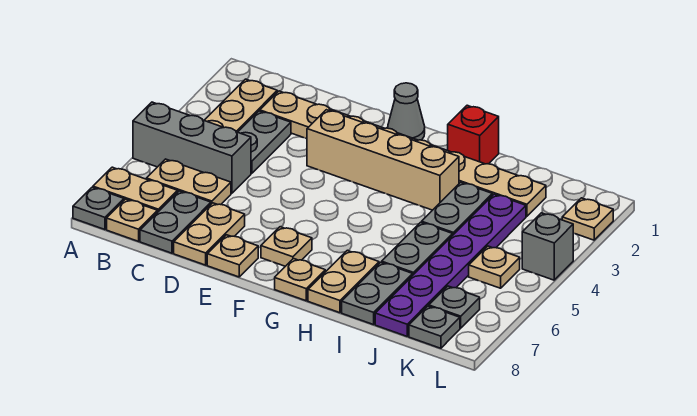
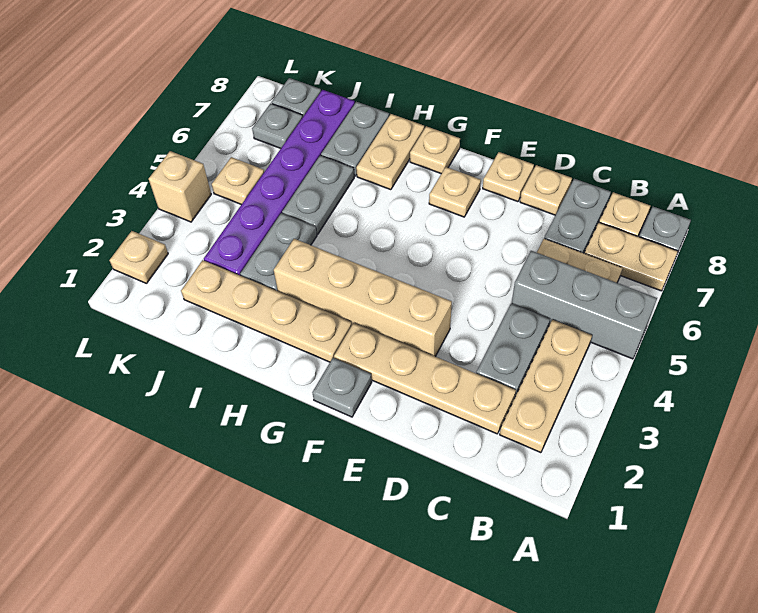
tan 1x2 plate [174,203,245,265] -> tan 1x1 plate [520,165,572,215]
grey 1x1 cone [388,83,425,140] -> grey 1x1 plate [312,358,372,417]
red 1x1 brick [448,105,499,164] -> none
grey 1x1 brick [522,213,573,280] -> tan 1x1 brick [149,151,211,222]

